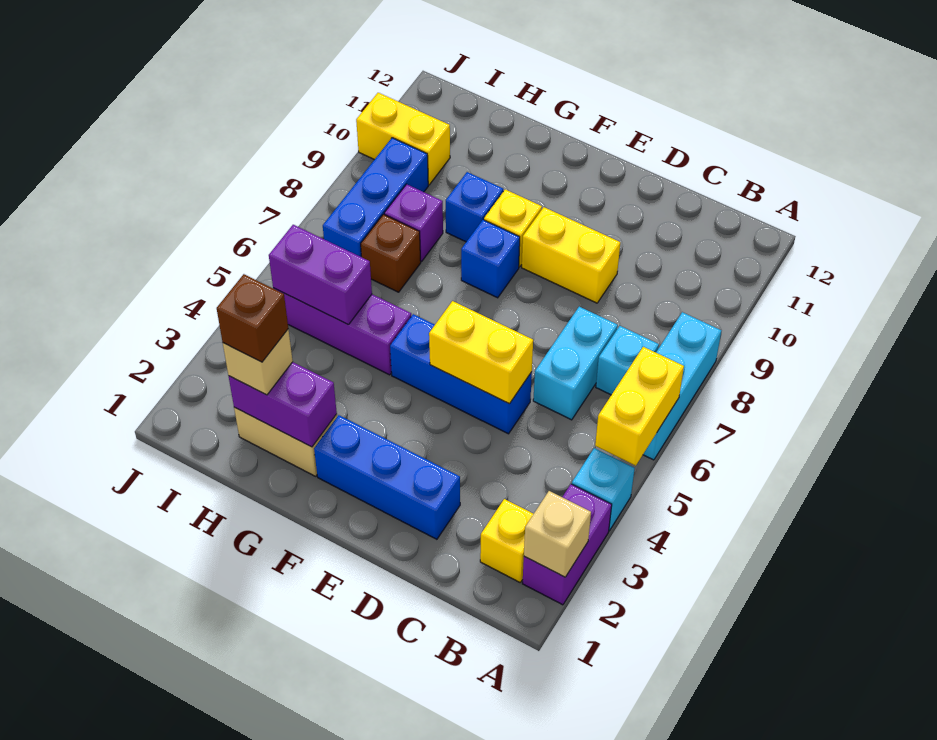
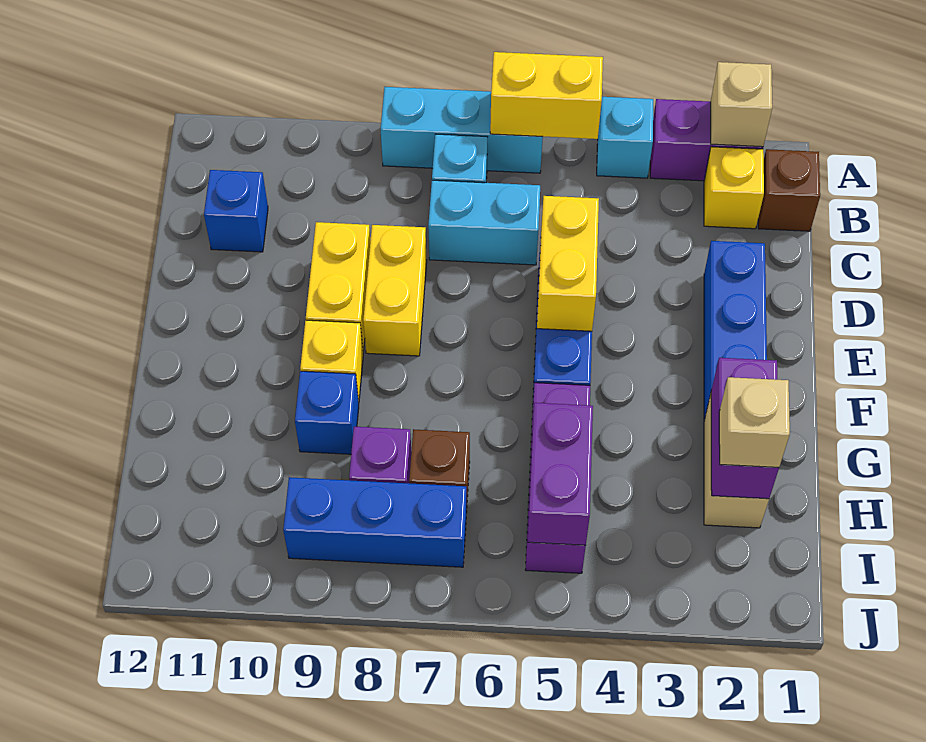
blue 1x1 brick [461,220,520,298] -> blue 1x1 brick moved to [204,170,268,252]
brown 1x1 brick [217,274,288,362] -> brown 1x1 brick moved to [758,149,820,231]
yellow 1x2 brick [356,93,450,185] -> yellow 1x2 brick moved to [363,225,427,356]

